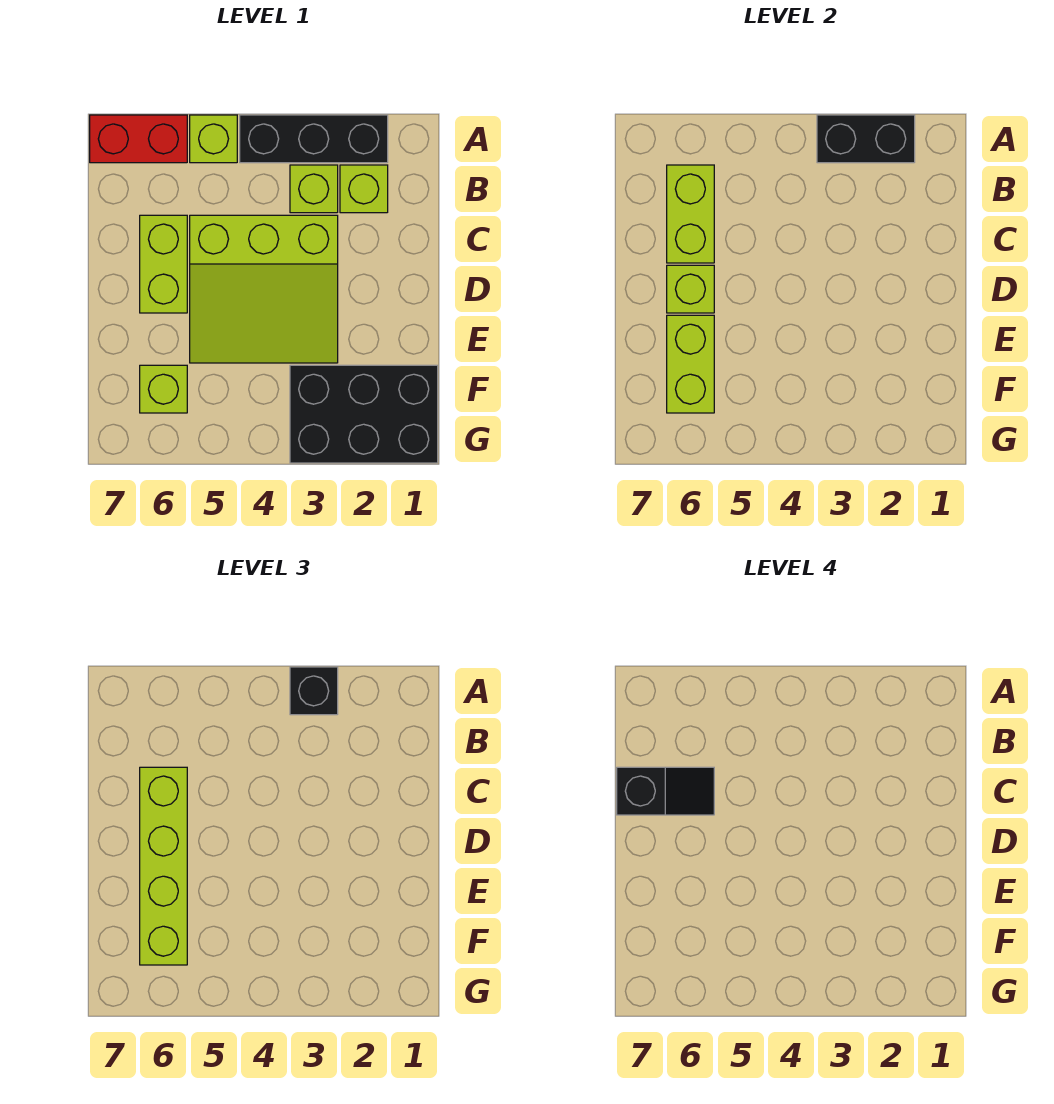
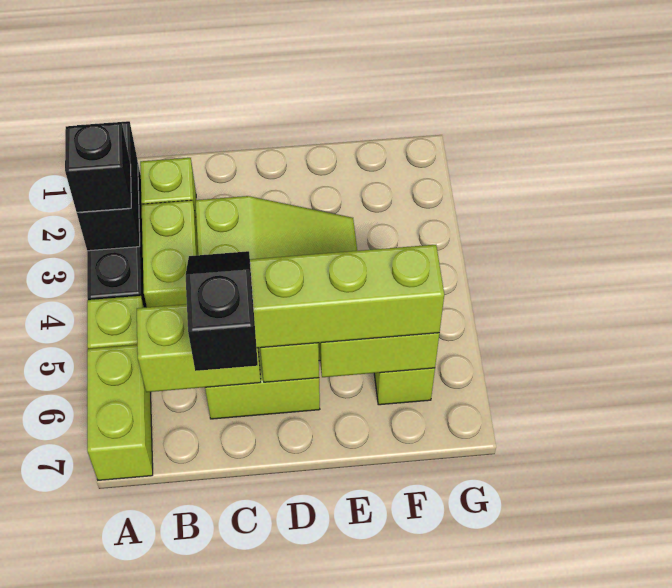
red 1x2 brick [90,115,187,163] -> lime 1x2 brick [87,345,153,480]
lime 1x1 brick [290,165,338,213] -> lime 1x2 brick [142,200,198,307]
black 2x3 brick [290,365,438,463] -> none

